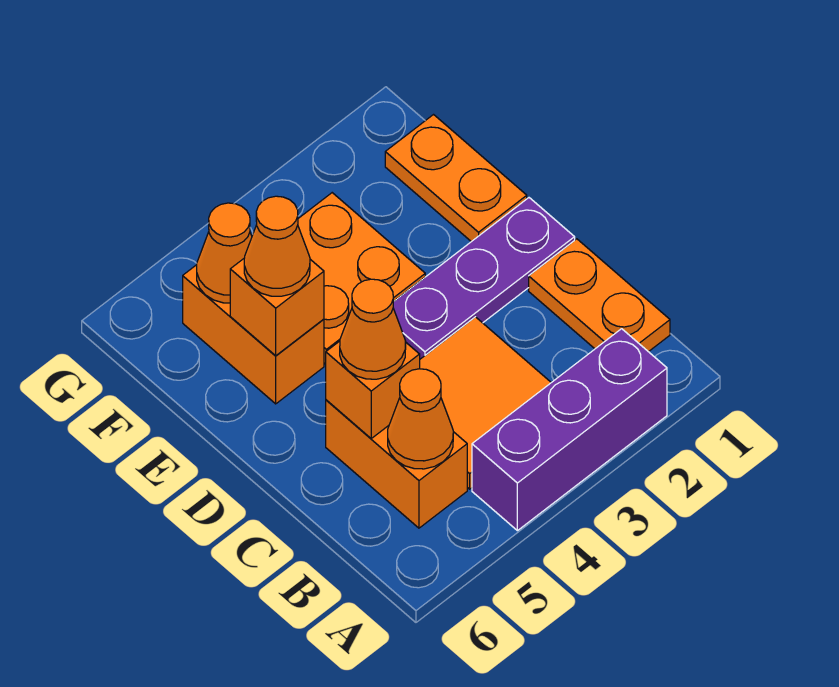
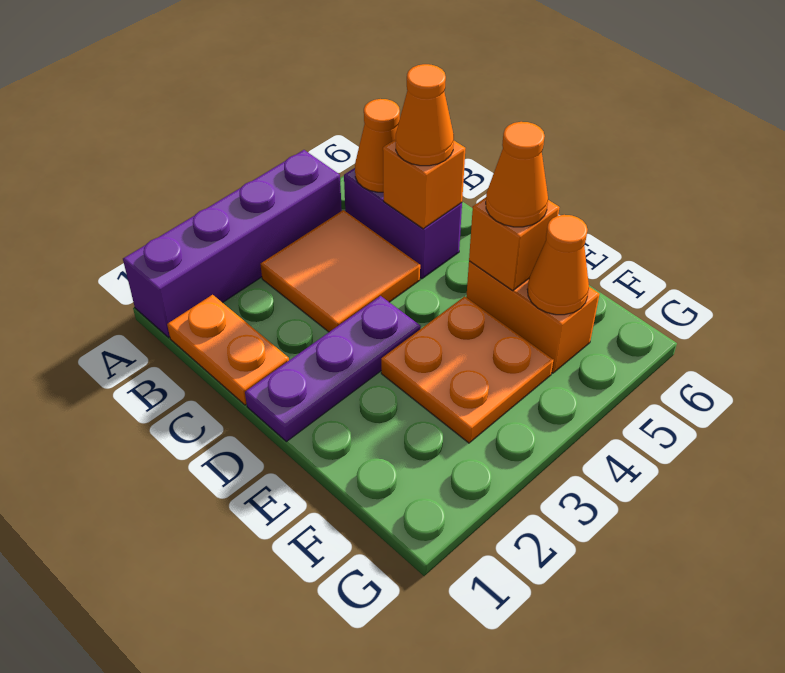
purple 1x3 brick [472,329,667,531] -> purple 1x4 brick [123,150,342,338]
orange 1x2 brick [326,400,467,528] -> purple 1x2 brick [344,168,462,279]
orange 1x2 plate [385,115,527,242] -> none

